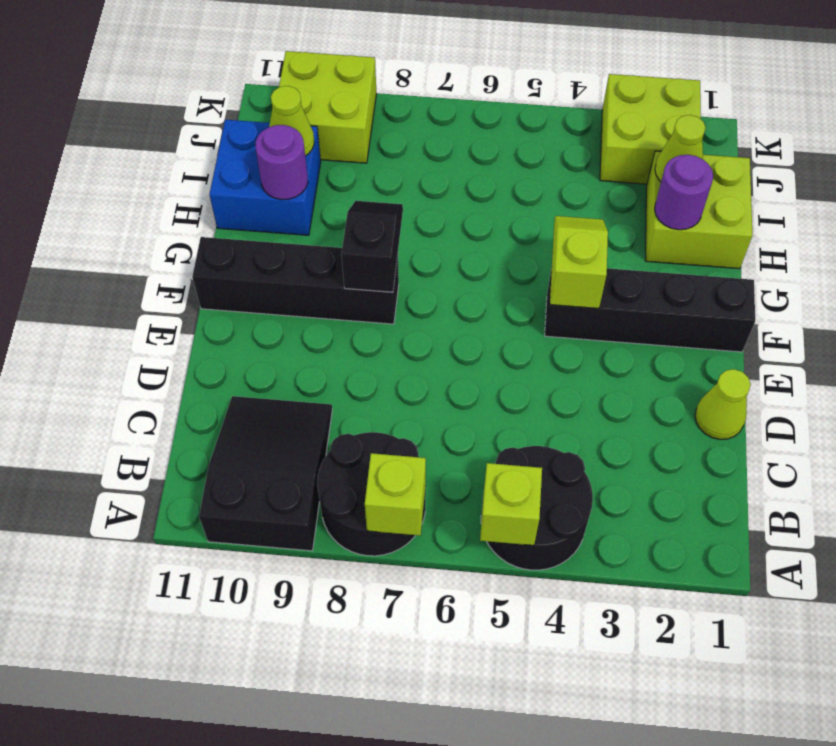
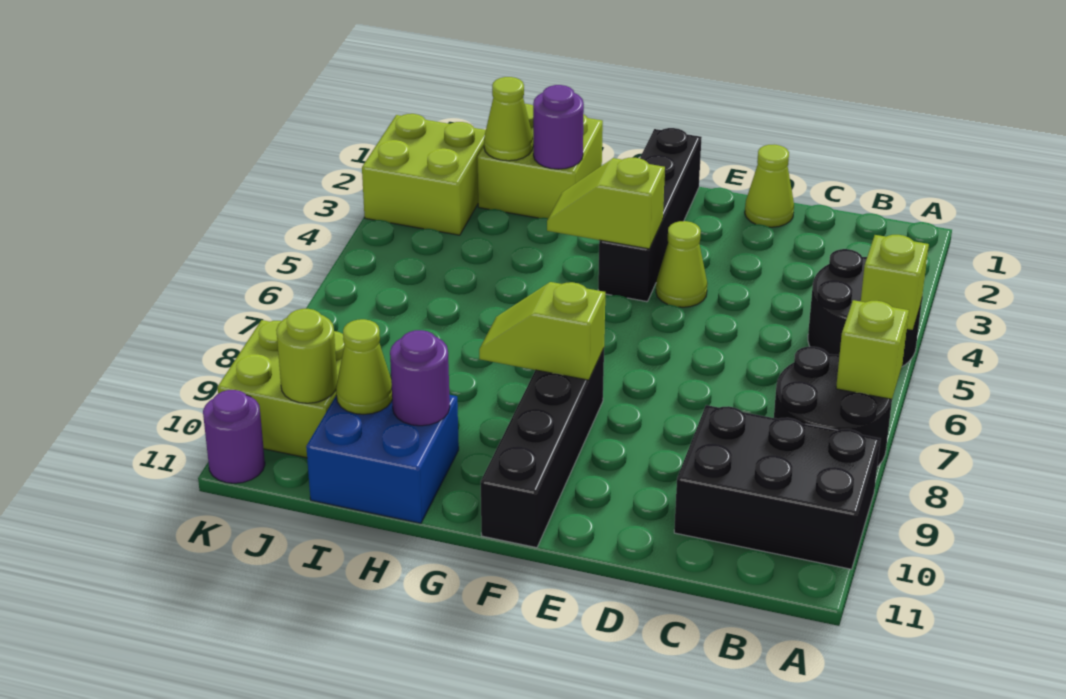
black 2x3 slope [199,396,332,551] -> black 2x3 brick [674,405,880,569]
none -> lime 1x1 cone [656,221,707,307]
black 1x2 slope [341,201,403,292] -> lime 1x2 slope [479,282,605,380]
none -> lime 1x1 round brick [276,309,337,403]
none -> purple 1x1 round brick [203,390,265,483]

